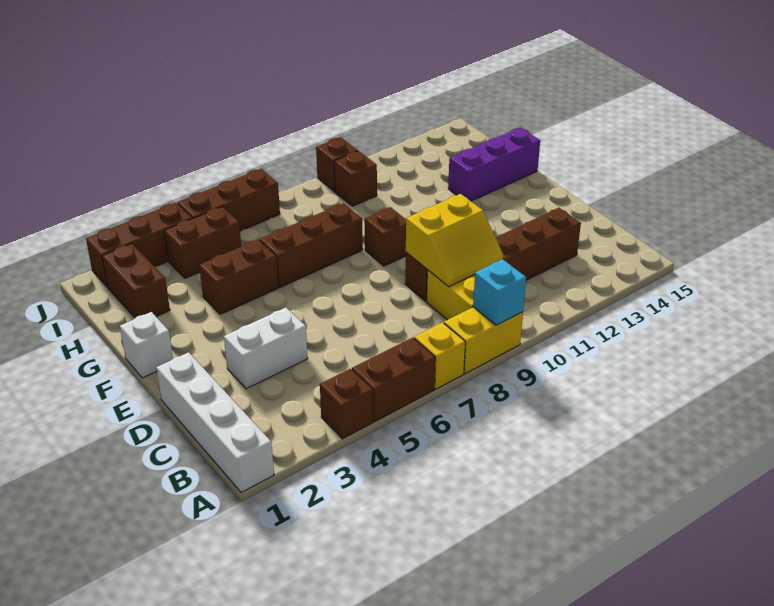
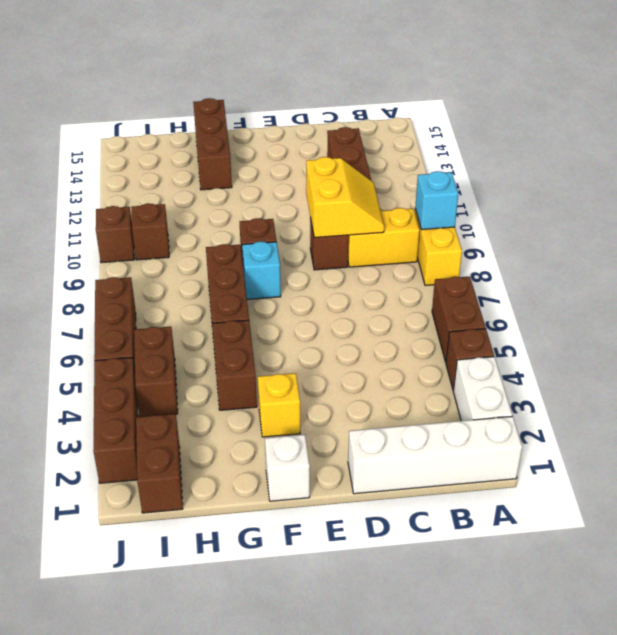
yellow 1x1 brick [414,323,465,389] -> yellow 1x1 brick moved to [258,373,300,437]
white 1x2 brick [224,308,308,389] -> white 1x2 brick moved to [453,357,512,421]
none -> cyan 1x1 brick [242,242,281,299]
purple 1x3 brick [448,127,540,201] -> brown 1x3 brick [193,98,232,190]
brown 1x2 brick [102,244,170,318] -> brown 1x2 brick turned to [136,414,183,513]

